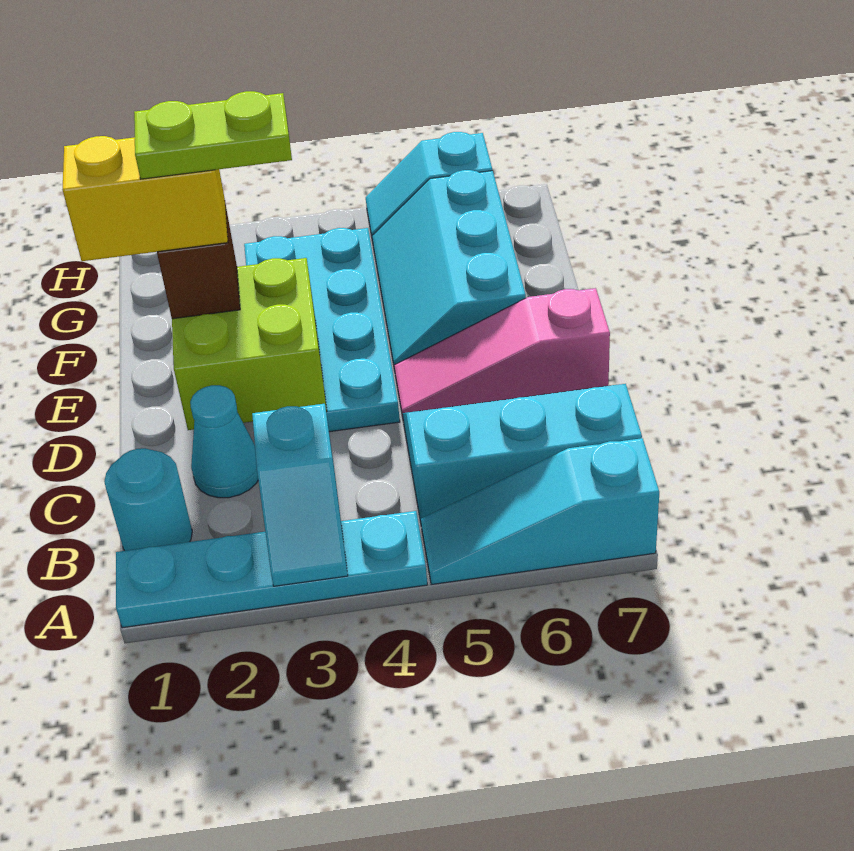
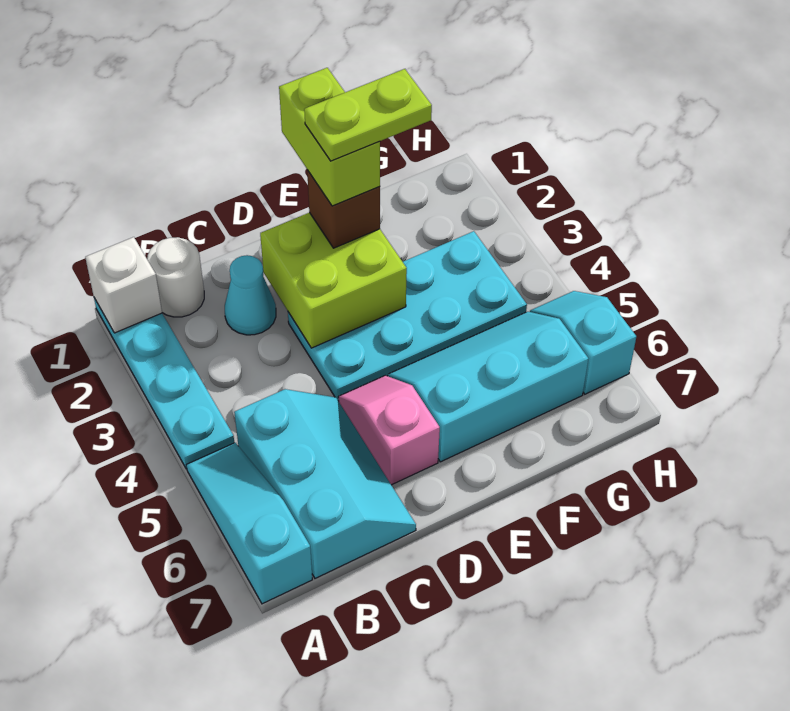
none -> white 1x1 brick [85,237,162,333]
cyan 1x2 slope [252,404,348,586] -> none
cyan 1x1 round brick [104,448,192,551] -> white 1x1 round brick [147,237,204,317]
pink 1x3 slope [394,288,610,417] -> pink 1x2 slope [338,375,440,485]
yellow 1x2 brick [62,136,228,261] -> lime 1x2 brick [279,68,380,206]
lime 1x2 plate [134,91,292,179] -> lime 1x2 plate turned to [304,69,432,161]

